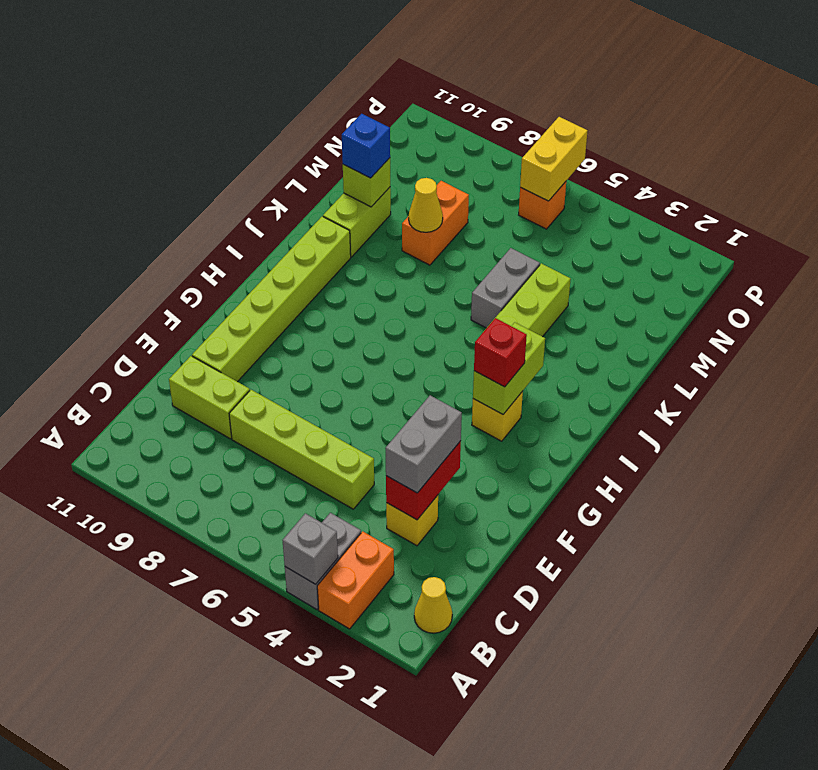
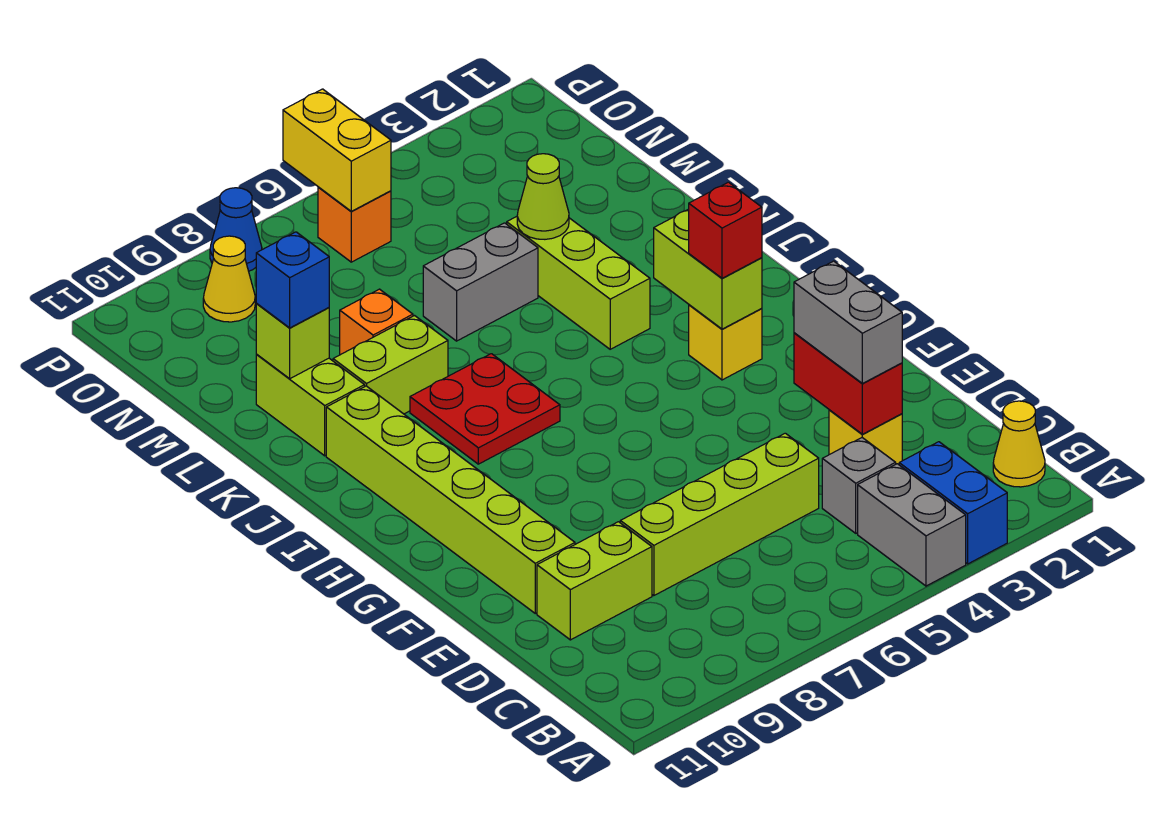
orange 1x2 brick [317,531,394,629] -> blue 1x2 brick [899,442,1007,564]
grey 1x1 brick [282,513,338,584] -> grey 1x1 brick moved to [822,438,896,533]
none -> red 2x2 plate [410,354,560,464]
grey 1x2 brick [471,248,540,328] -> grey 1x2 brick turned to [423,223,538,341]
none -> lime 1x2 brick [333,316,448,414]
none -> lime 1x1 cone [517,154,569,239]
orange 1x2 brick [402,181,469,265] -> orange 1x1 brick [340,289,413,355]
yellow 1x1 cone [409,178,443,232] -> yellow 1x1 cone moved to [203,236,255,322]
none -> blue 1x1 cone [210,188,262,271]

